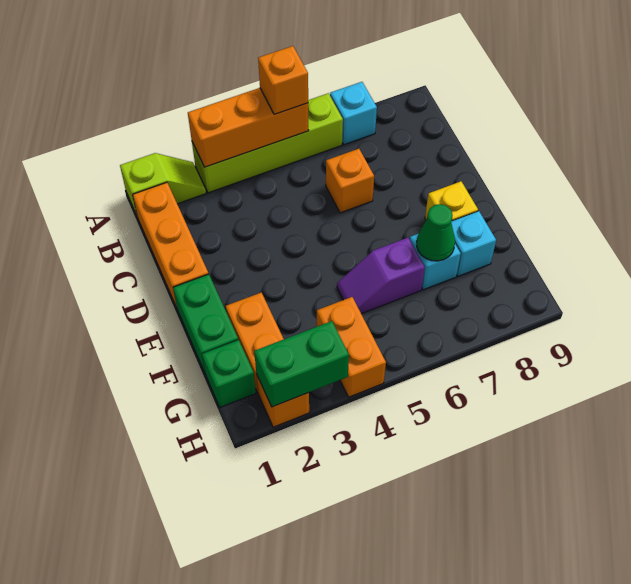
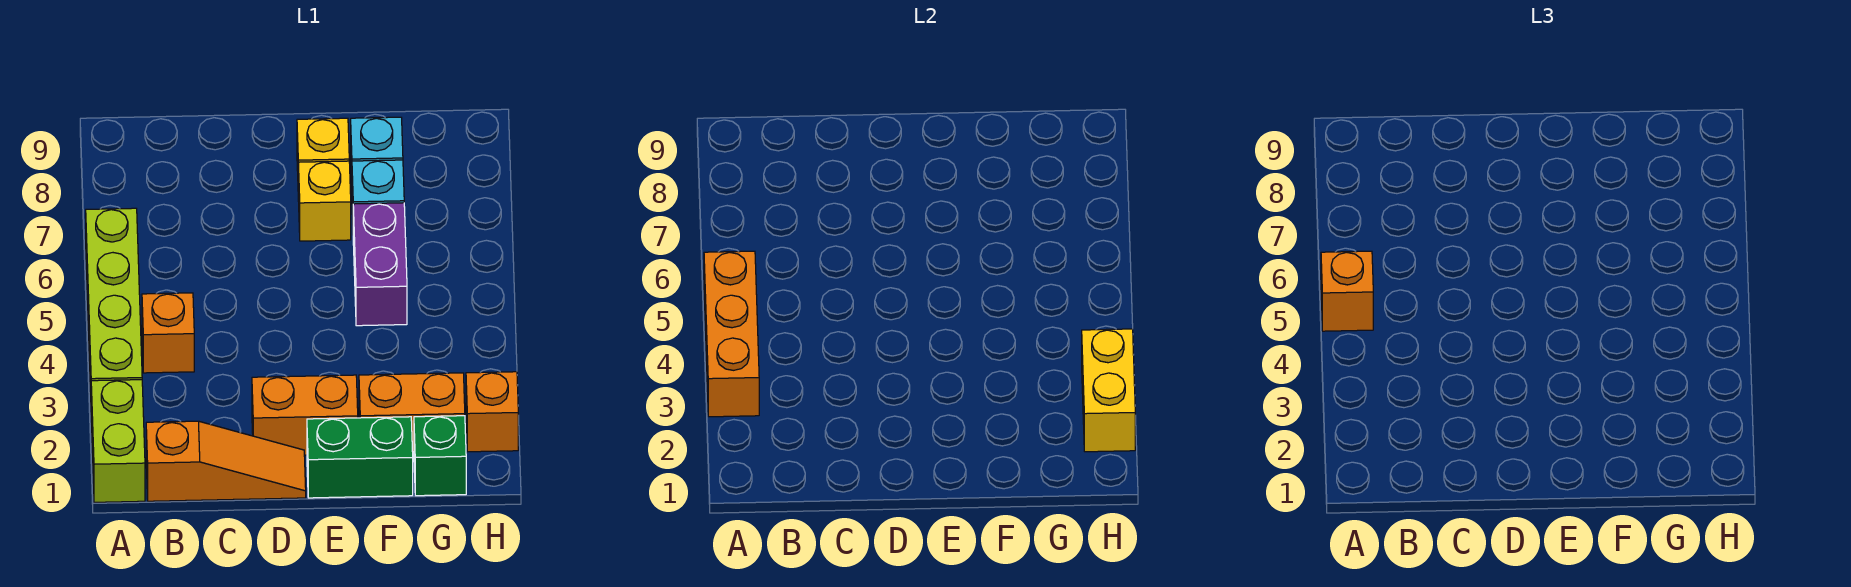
lime 1x2 slope [120,153,206,217] -> lime 1x2 brick [91,380,145,502]
cyan 1x1 brick [330,82,377,145] -> none
orange 1x3 brick [133,182,208,308] -> orange 1x3 slope [146,421,306,501]
orange 1x1 brick [326,149,374,213] -> orange 1x1 brick moved to [142,293,194,373]
none -> yellow 1x1 brick [298,161,351,241]
purple 1x2 slope [337,238,425,314] -> purple 1x2 brick [353,203,407,326]
green 1x1 cone [417,204,455,261] -> none
orange 1x2 brick [317,297,386,397] -> orange 1x2 brick moved to [252,375,358,455]
green 1x2 brick [254,321,349,407] -> yellow 1x2 brick [1082,329,1135,452]

